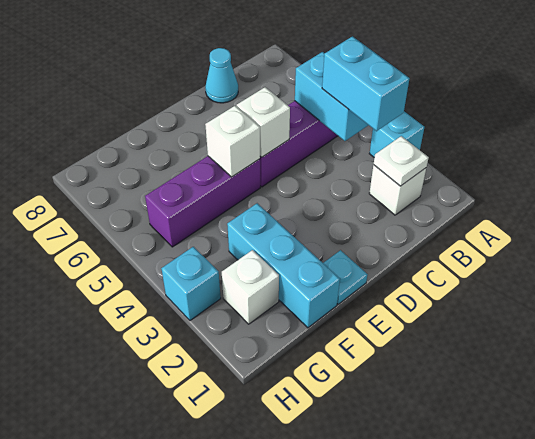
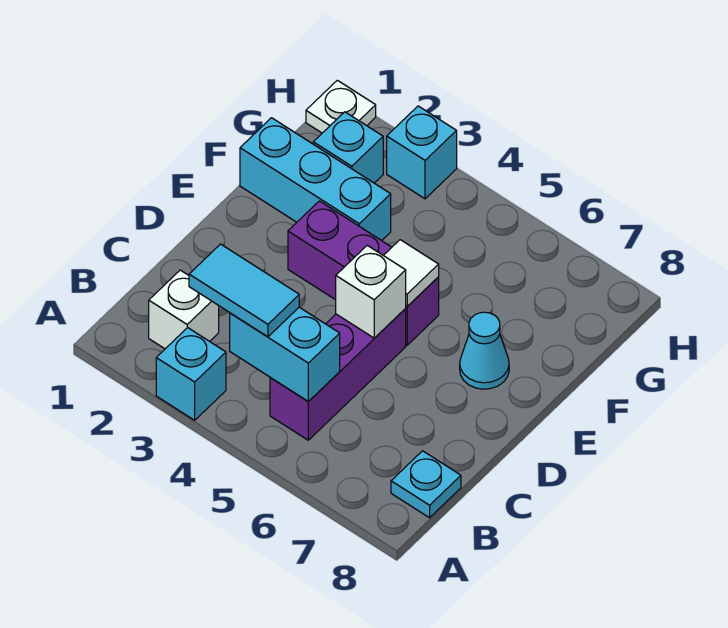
white 1x1 plate [374,136,429,186] -> white 1x1 plate moved to [306,80,376,133]
cyan 1x2 brick [322,36,410,131] -> cyan 1x2 tile [189,244,299,337]
cyan 1x1 cone [205,48,238,103] -> cyan 1x1 cone moved to [460,312,509,389]
cyan 1x1 plate [323,250,368,304] -> cyan 1x1 plate moved to [391,451,461,518]
purple 1x3 brick [145,156,260,247] -> purple 1x3 brick turned to [288,201,439,345]
white 1x1 brick [205,106,260,177] -> white 1x1 tile [383,240,439,306]
white 1x1 brick [222,250,279,324] -> cyan 1x1 brick [313,112,383,183]

